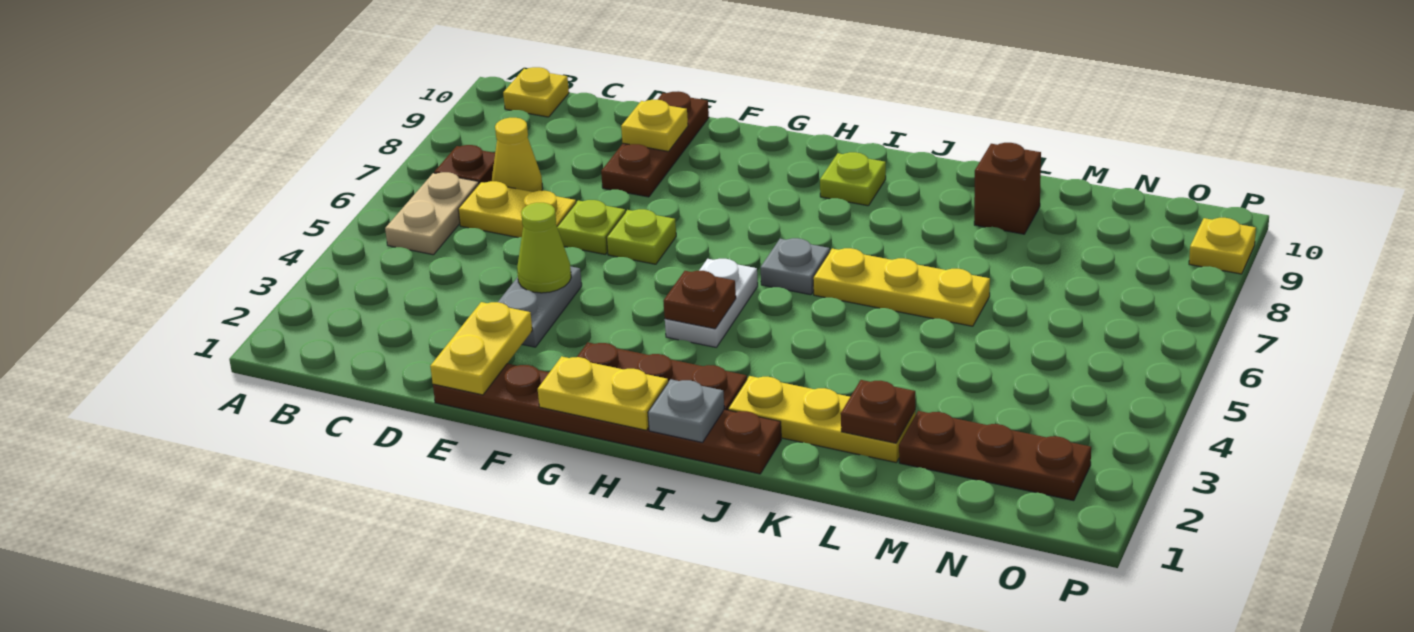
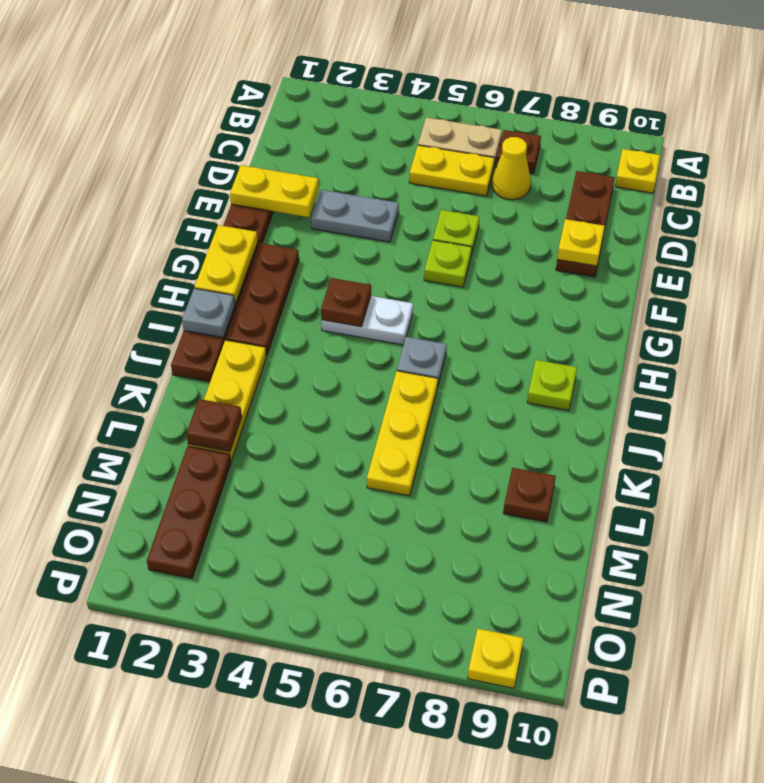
yellow 1x2 plate [458,181,576,238] -> yellow 1x2 plate turned to [409,145,495,196]
lime 1x1 cone [517,203,571,293] -> none
brown 1x3 plate [601,91,709,197] -> brown 1x3 plate turned to [556,171,615,277]
brown 1x1 brick [974,143,1041,234] -> brown 1x1 plate [503,468,556,522]

